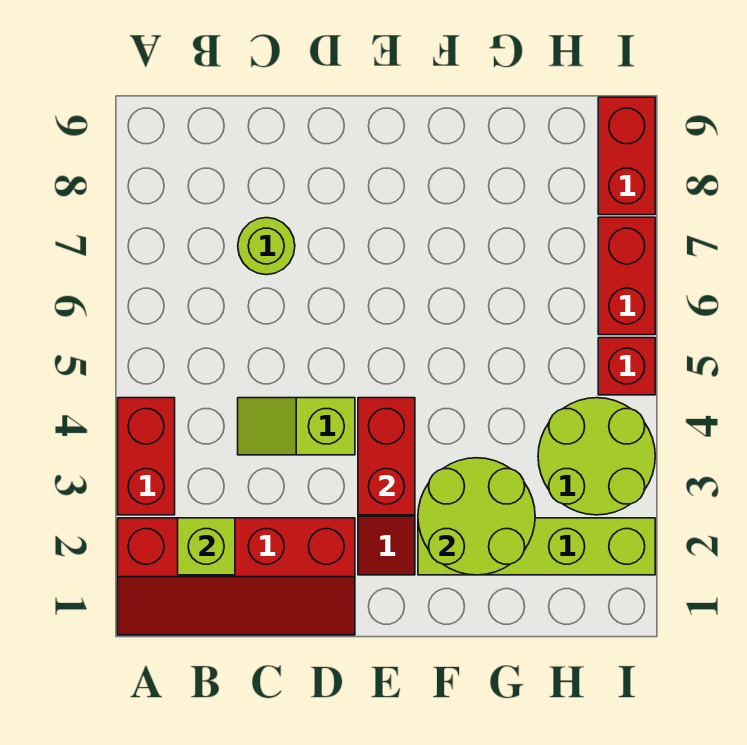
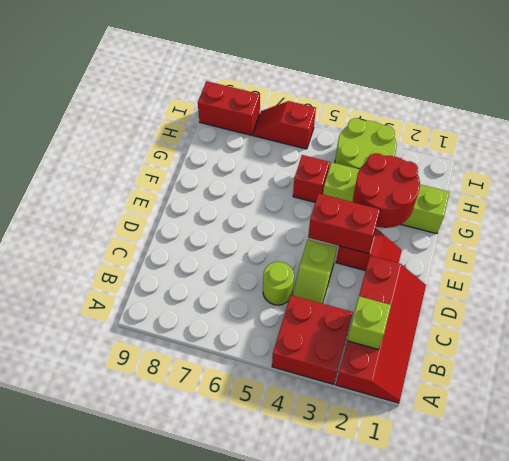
red 1x2 brick [118,398,175,515] -> red 2x2 brick [272,295,353,384]
lime 1x1 round brick [238,218,295,275] -> lime 1x1 round brick moved to [263,262,294,305]
lime 1x4 brick [418,518,655,575] -> lime 1x4 brick turned to [323,162,449,234]
lime 2x2 round brick [418,458,535,575] -> red 2x2 round brick [353,153,420,228]
red 1x1 brick [598,338,655,395] -> red 1x1 brick moved to [293,155,330,202]
red 1x2 brick [598,217,655,335] -> red 1x2 slope [253,101,316,149]

